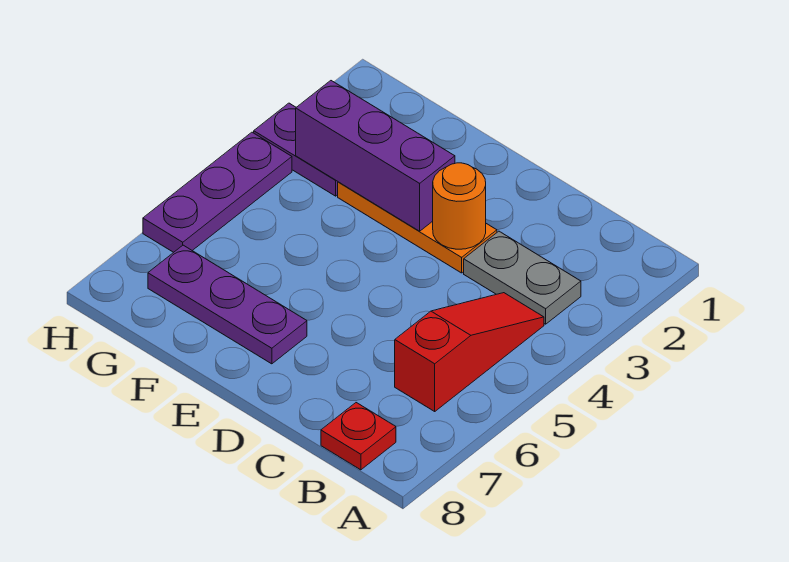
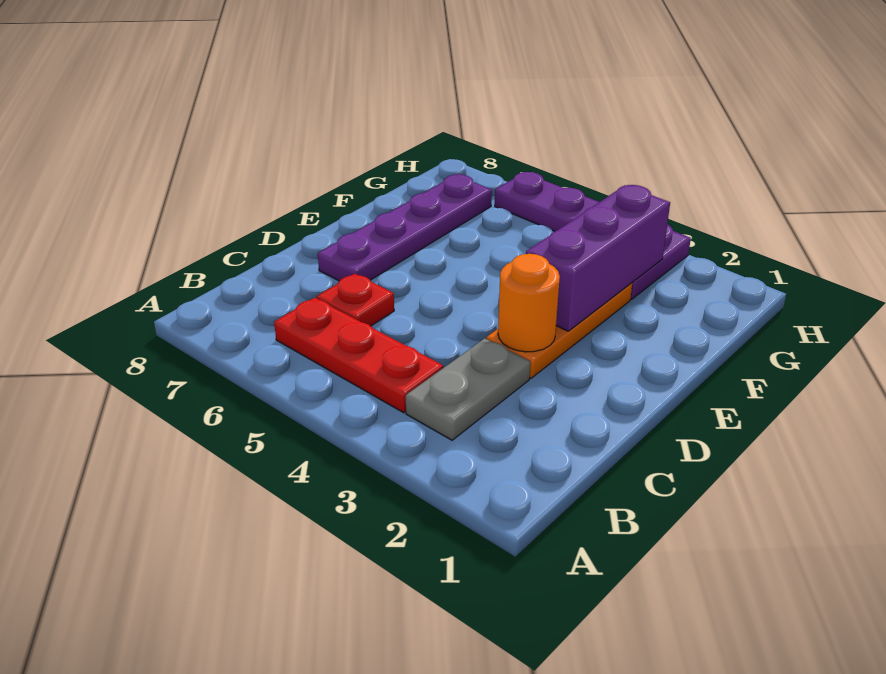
red 1x3 slope [395,293,544,411] -> red 1x3 plate [274,298,443,413]
red 1x1 plate [321,403,396,470] -> red 1x1 plate moved to [317,274,394,326]
purple 1x3 plate [148,245,307,364] -> purple 1x4 plate [318,174,492,281]

